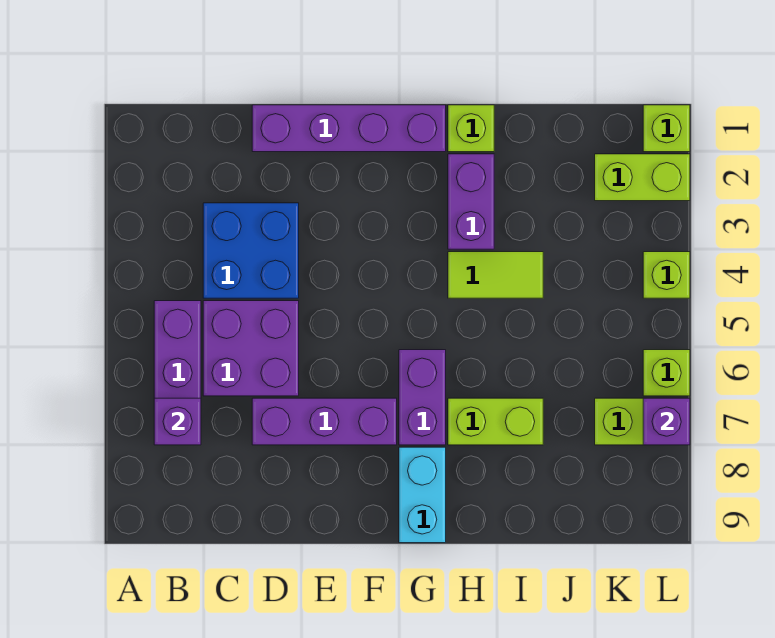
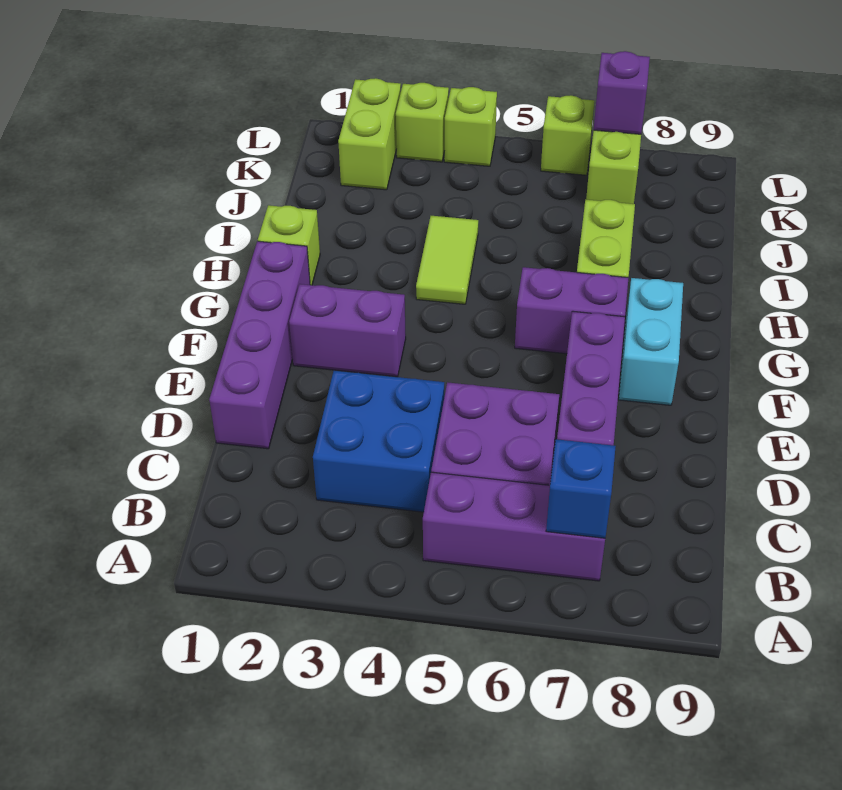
purple 1x1 brick [154,398,201,445] -> blue 1x1 brick [546,439,616,538]
cyan 1x2 brick [399,447,446,543] -> cyan 1x2 brick turned to [619,278,683,405]
purple 1x2 brick [448,154,494,249] -> purple 1x2 brick moved to [289,284,406,377]
lime 1x1 brick [643,105,690,152] -> lime 1x1 brick moved to [396,83,449,162]

